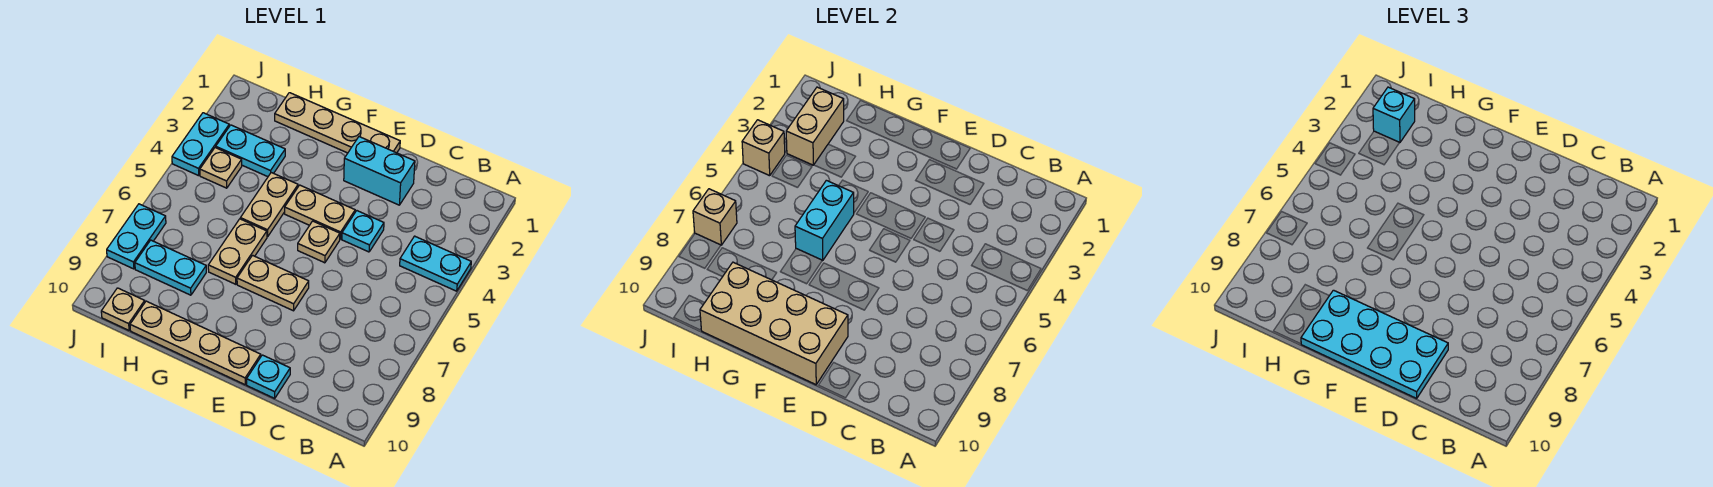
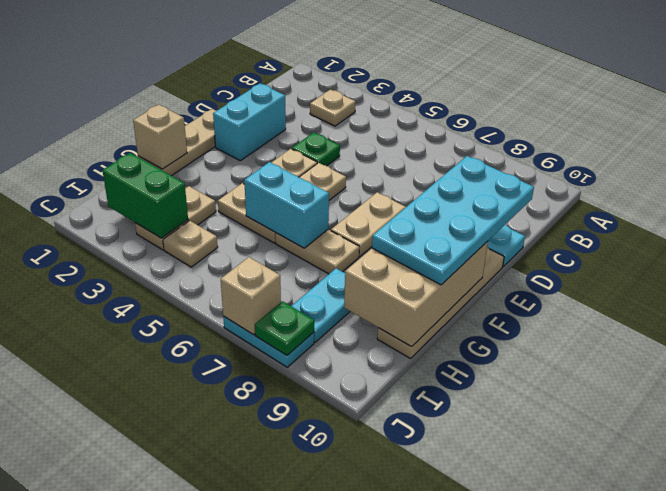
cyan 1x2 plate [400,236,471,291] -> none
cyan 1x1 plate [342,211,384,252] -> green 1x1 plate [292,132,340,166]
tan 2x4 brick [700,262,848,385] -> tan 2x3 brick [344,241,488,347]
cyan 1x2 plate [216,125,285,177] -> tan 1x2 plate [135,186,216,250]
tan 1x2 brick [786,87,844,165] -> green 1x2 brick [103,153,188,238]
cyan 1x1 brick [1373,87,1415,143] -> none
tan 1x1 plate [101,288,145,330] -> tan 1x1 plate moved to [310,90,356,126]
cyan 1x2 plate [172,113,229,176] -> none
tan 1x1 brick [742,120,785,176] -> tan 1x1 brick moved to [133,105,187,169]
none -> green 1x1 plate [255,301,314,355]

